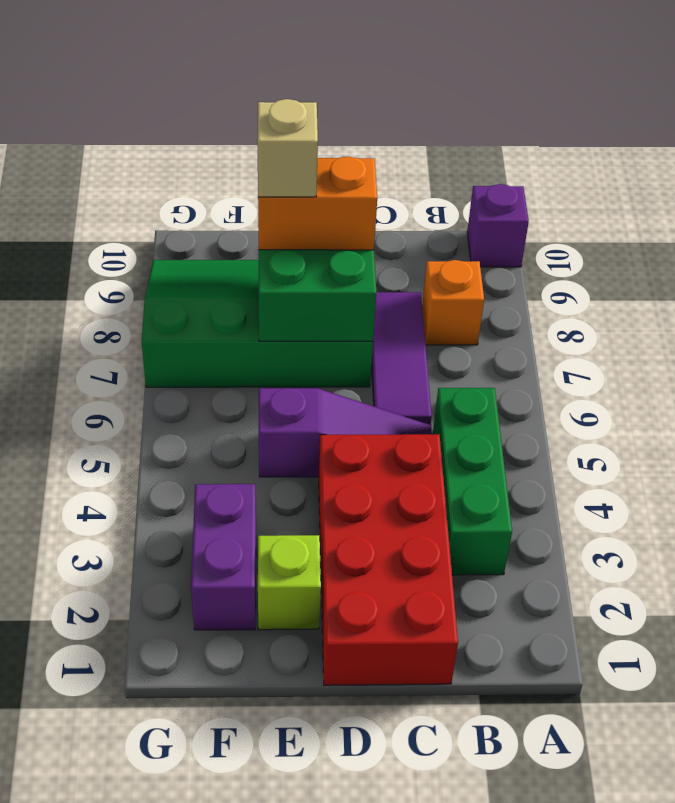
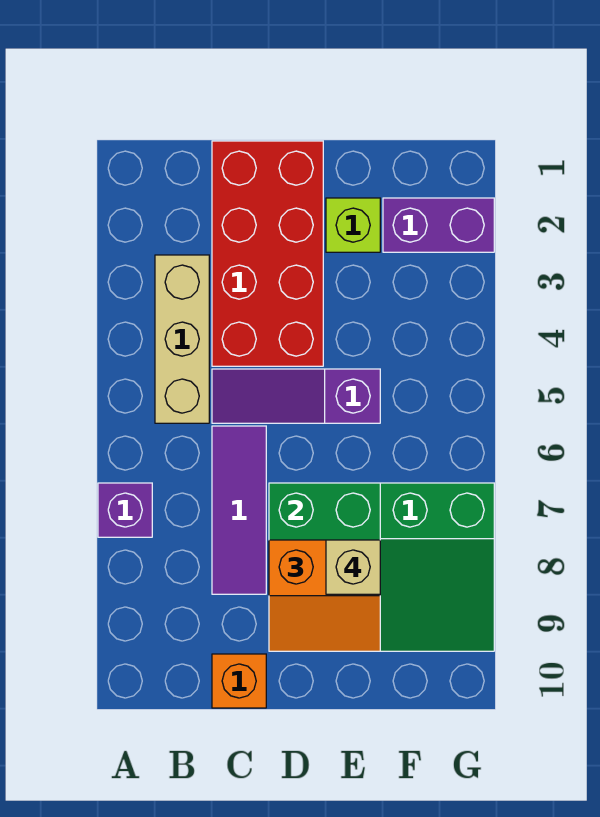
purple 1x1 brick [467,184,529,267] -> purple 1x1 brick moved to [98,483,152,537]
green 1x3 brick [433,388,512,575] -> tan 1x3 brick [155,255,209,423]
orange 1x1 brick [422,260,484,345] -> orange 1x1 brick moved to [212,654,266,708]
purple 1x2 brick [191,484,256,630] -> purple 1x2 brick turned to [383,198,494,252]

